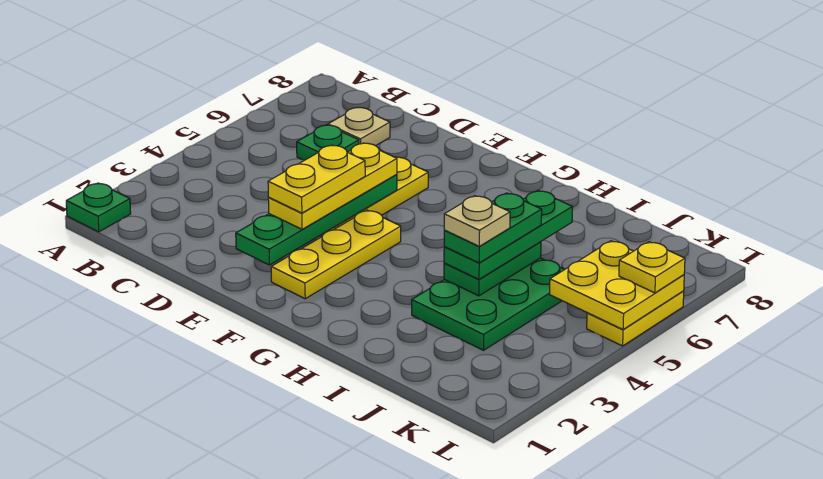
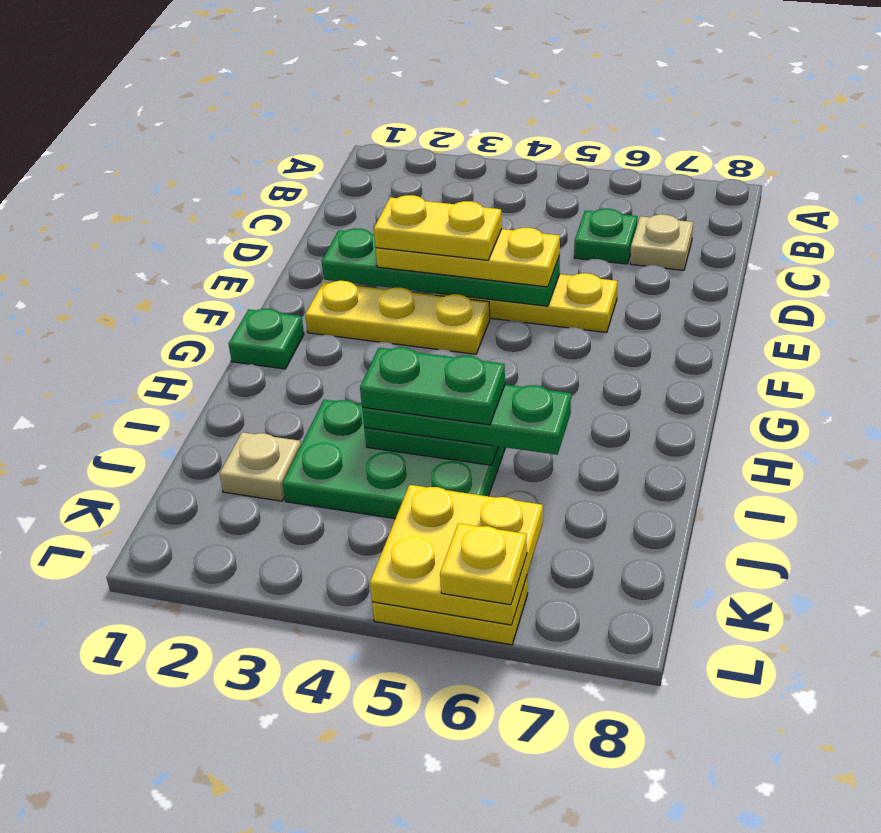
green 1x1 plate [66,183,131,232] -> green 1x1 plate moved to [229,309,304,369]
tan 1x1 plate [444,196,510,246] -> tan 1x1 plate moved to [220,432,301,501]

